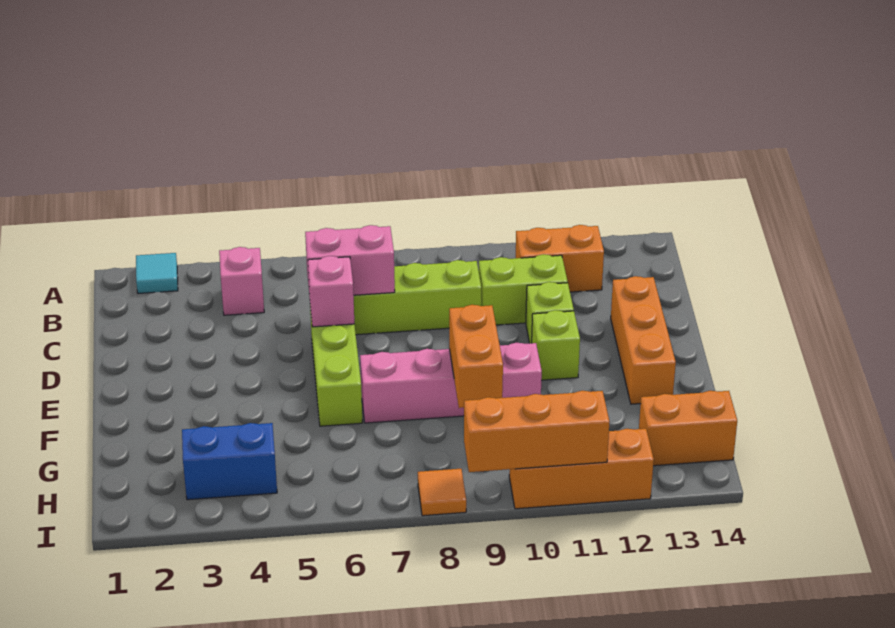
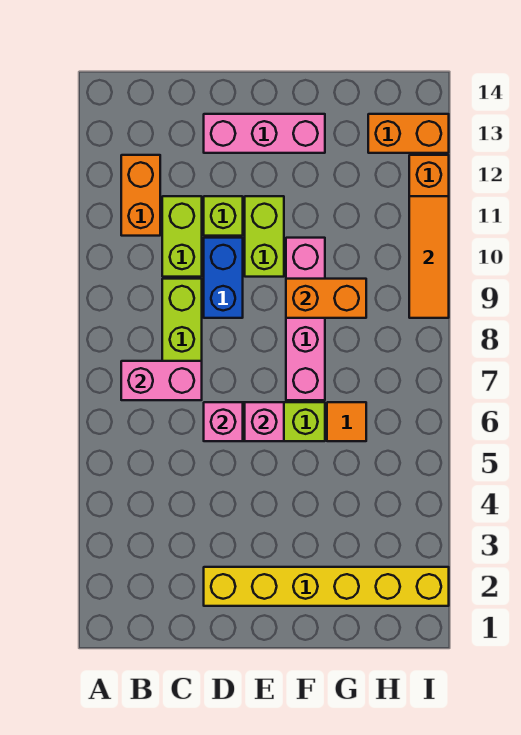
cyan 1x1 tile [136,253,178,293] -> none
pink 1x1 brick [219,247,264,315] -> pink 1x1 brick moved to [245,402,284,441]
pink 1x2 brick [305,225,395,296] -> pink 1x2 brick turned to [121,361,202,400]
none -> yellow 1x6 brick [204,567,449,606]
orange 1x3 brick [611,276,676,404] -> pink 1x3 brick [204,114,325,153]
lime 1x1 brick [532,310,580,380] -> lime 1x2 brick [245,196,284,277]
blue 1x2 brick [182,423,277,500] -> blue 1x2 brick moved to [204,238,243,318]
orange 1x2 brick [639,391,737,466] -> orange 1x2 brick turned to [368,114,449,153]
orange 1x1 tile [418,469,466,516] -> orange 1x1 tile moved to [327,402,366,441]
orange 1x3 brick [464,391,610,472] -> orange 1x3 tile [409,196,449,318]

